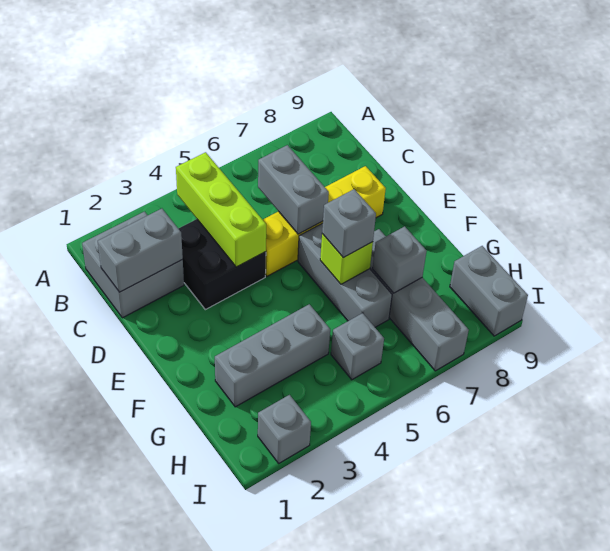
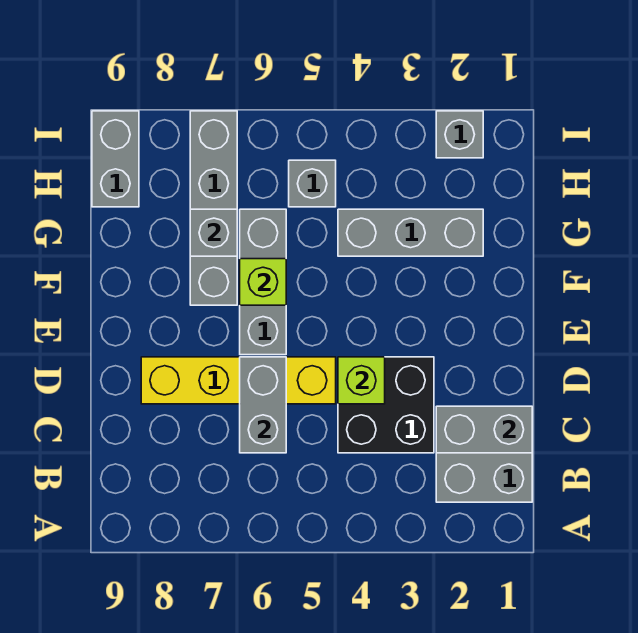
lime 1x3 brick [176,152,266,267] -> lime 1x1 brick [338,357,385,404]
grey 1x1 brick [322,189,376,258] -> none

